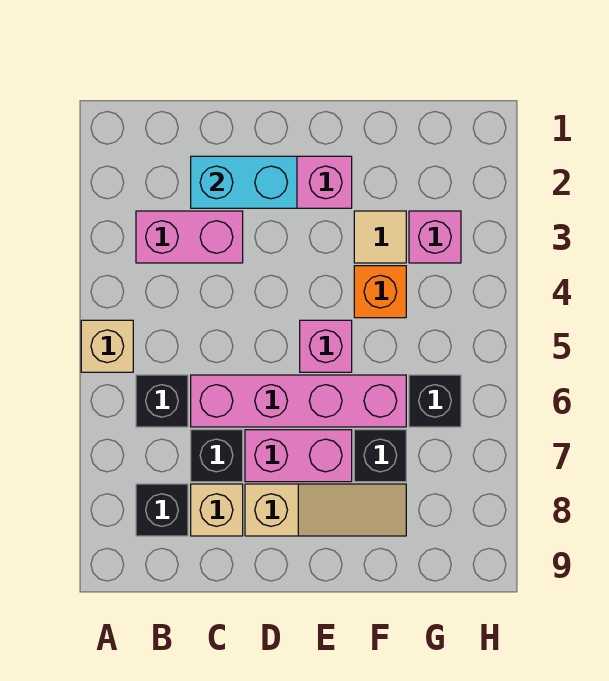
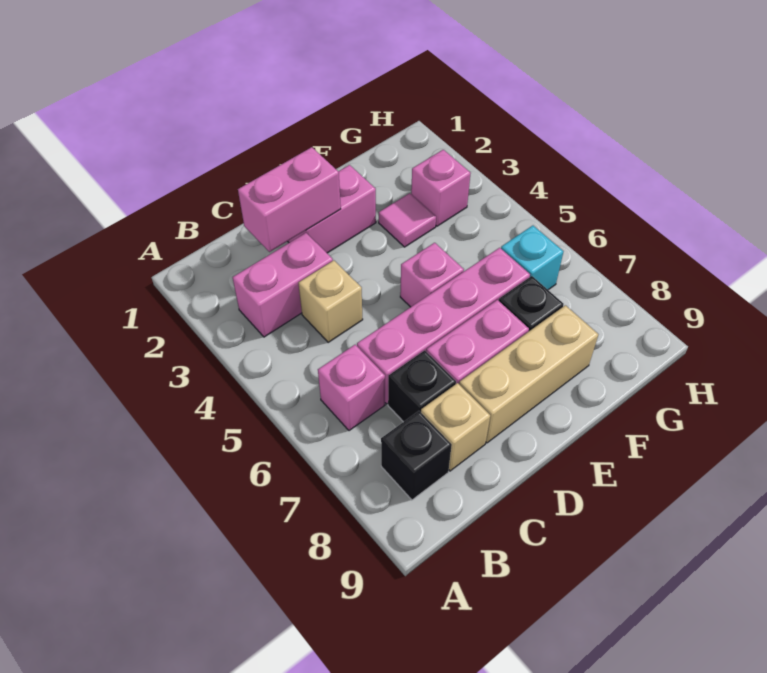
tan 1x1 brick [81,320,133,372] -> tan 1x1 brick moved to [298,260,363,342]
black 1x1 brick [136,375,188,427] -> pink 1x1 brick [318,345,385,431]
cyan 1x2 brick [191,156,297,208] -> pink 1x2 brick [238,147,341,252]
tan 1x3 slope [245,484,406,536] -> tan 1x3 brick [459,305,598,443]
tan 1x1 tile [354,211,406,263] -> pink 1x1 tile [379,193,436,247]
orange 1x1 brick [354,266,406,318] -> none
black 1x1 brick [409,375,461,427] -> cyan 1x1 brick [501,226,563,290]

